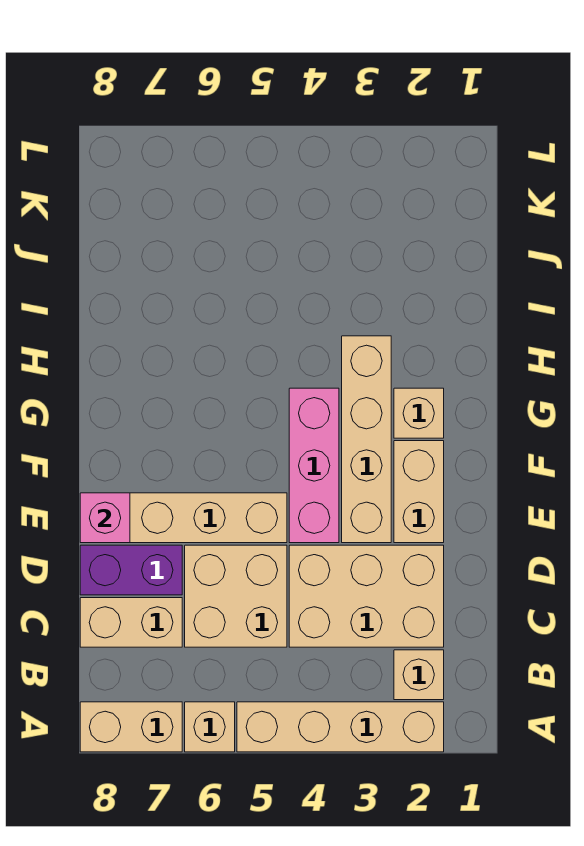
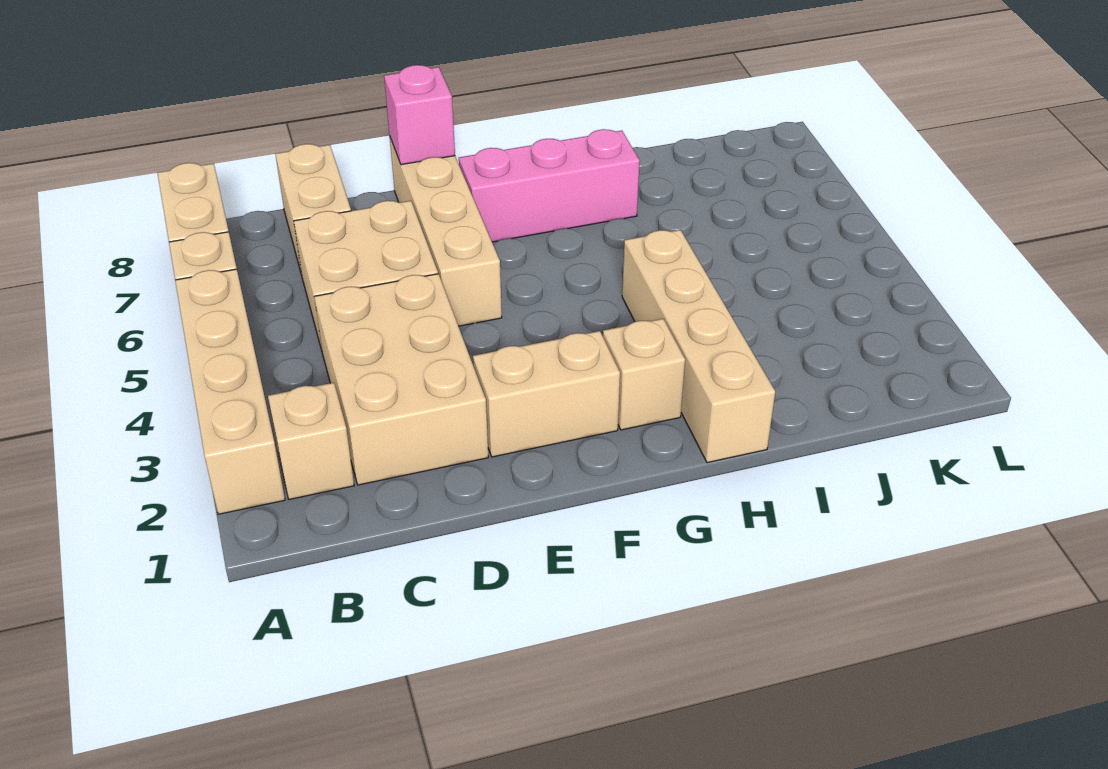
purple 1x2 brick [80,545,182,595] -> none
tan 1x4 brick [342,336,391,543] -> tan 1x4 brick turned to [622,230,775,463]
pink 1x3 brick [289,388,339,543] -> pink 1x3 brick moved to [459,129,640,242]

